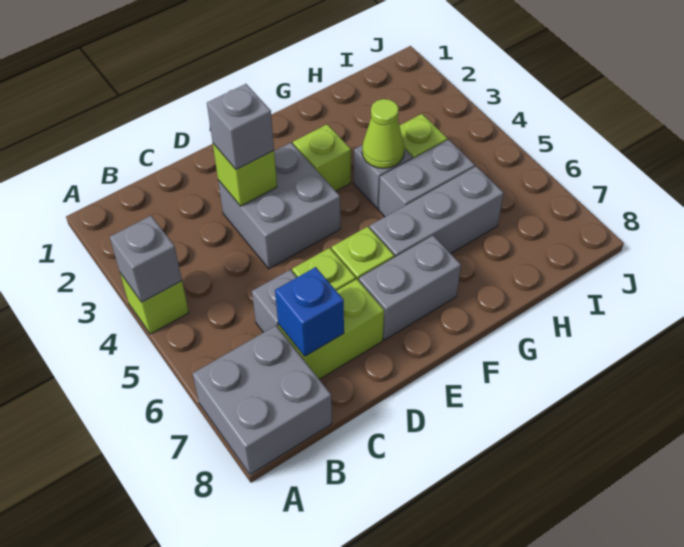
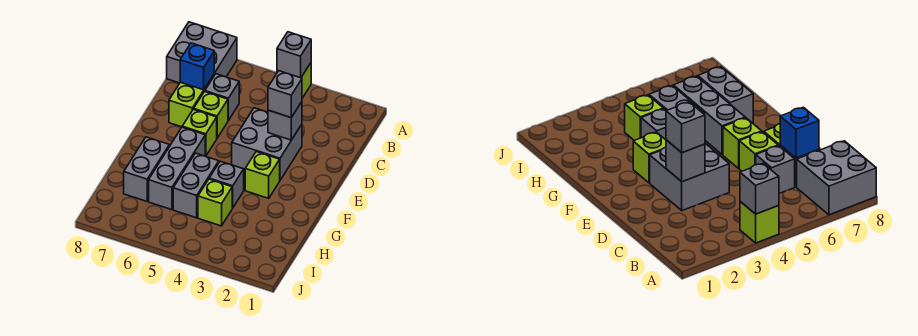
lime 1x1 brick [213,144,277,206] -> grey 1x1 brick [268,102,302,140]
grey 1x2 brick [359,236,461,340] -> grey 1x2 brick moved to [124,137,169,201]
lime 1x1 cone [362,99,404,168] -> none

